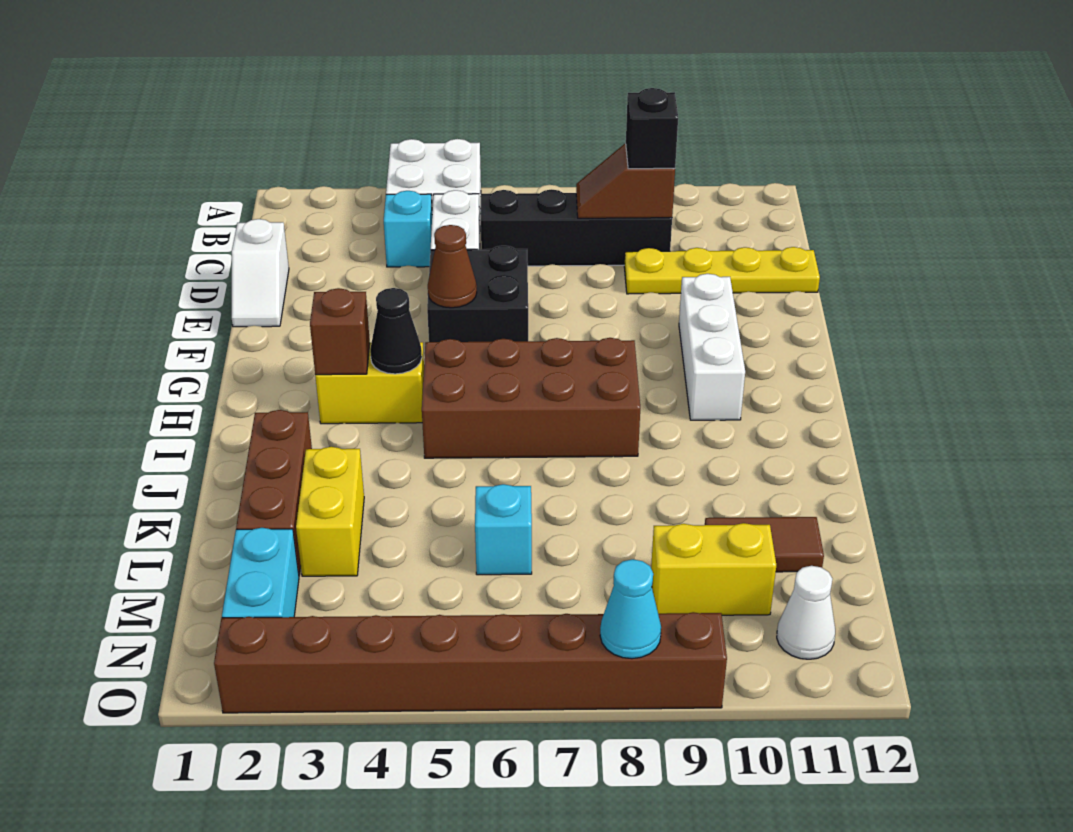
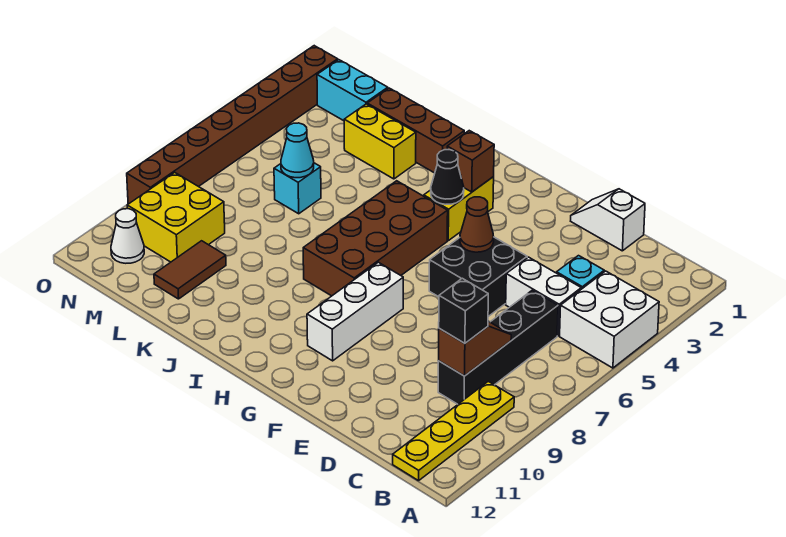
yellow 1x4 plate [624,247,820,294] -> yellow 1x4 plate moved to [393,381,514,481]
white 1x3 brick [679,274,745,420] -> white 1x3 brick turned to [307,262,403,361]
yellow 1x2 brick [651,523,776,615] -> yellow 2x2 brick [127,172,225,262]
cyan 1x1 cone [600,559,661,659] -> cyan 1x1 cone moved to [281,123,314,178]

